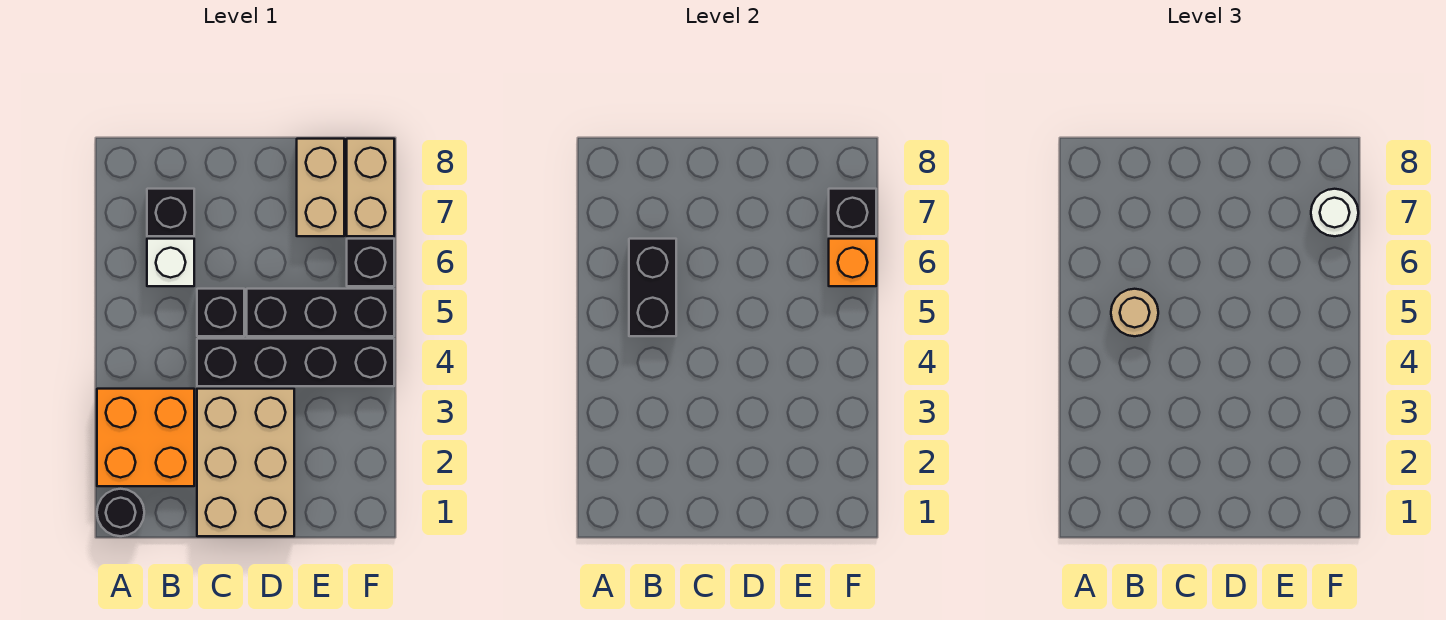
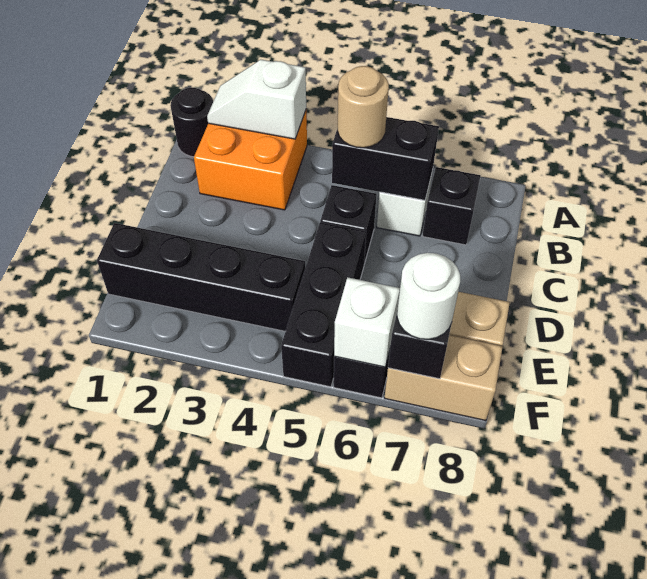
none -> white 1x2 slope [207,60,306,139]
tan 2x3 brick [197,389,294,536] -> none
black 1x4 brick [197,339,394,386] -> black 1x4 brick turned to [97,223,305,331]
orange 1x1 brick [829,239,876,286] -> white 1x1 brick [334,277,400,367]

